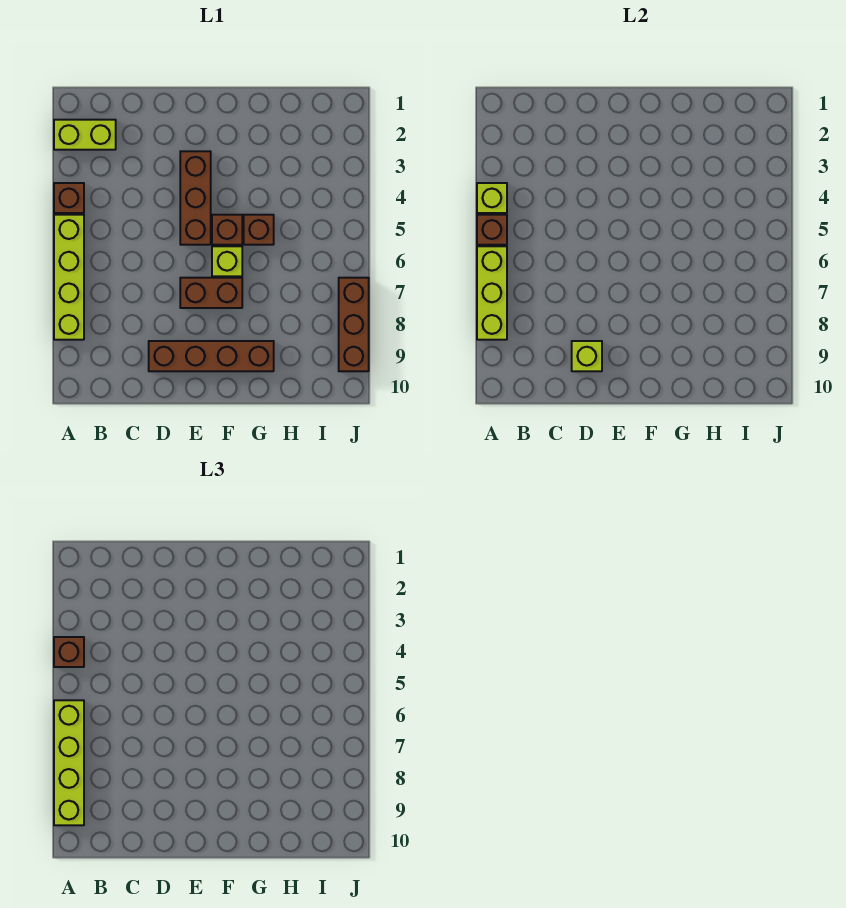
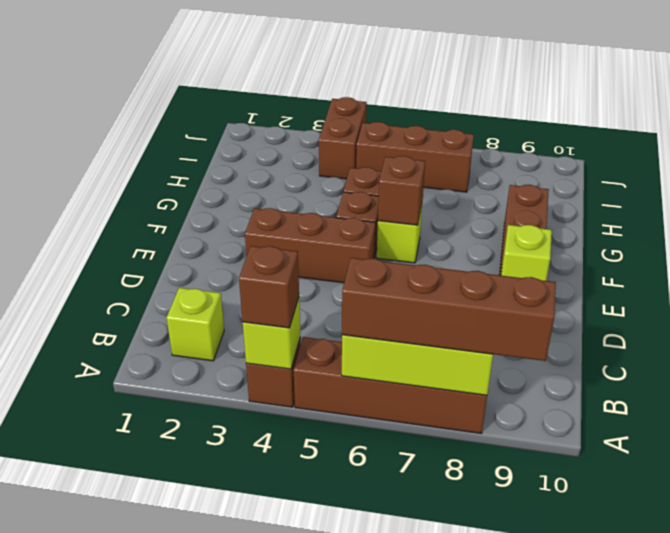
lime 1x2 brick [54,120,116,150] -> lime 1x1 brick [167,288,224,361]
lime 1x4 brick [54,215,84,340] -> brown 1x4 brick [294,337,487,434]
brown 1x1 brick [477,215,507,245] -> brown 1x1 brick moved to [378,156,425,225]
lime 1x4 brick [54,700,84,825] -> brown 1x4 brick [342,258,556,361]
brown 1x2 brick [180,278,242,308] -> brown 1x2 brick moved to [319,97,367,179]
brown 1x3 brick [339,278,369,371] -> brown 1x3 brick moved to [356,122,474,192]

